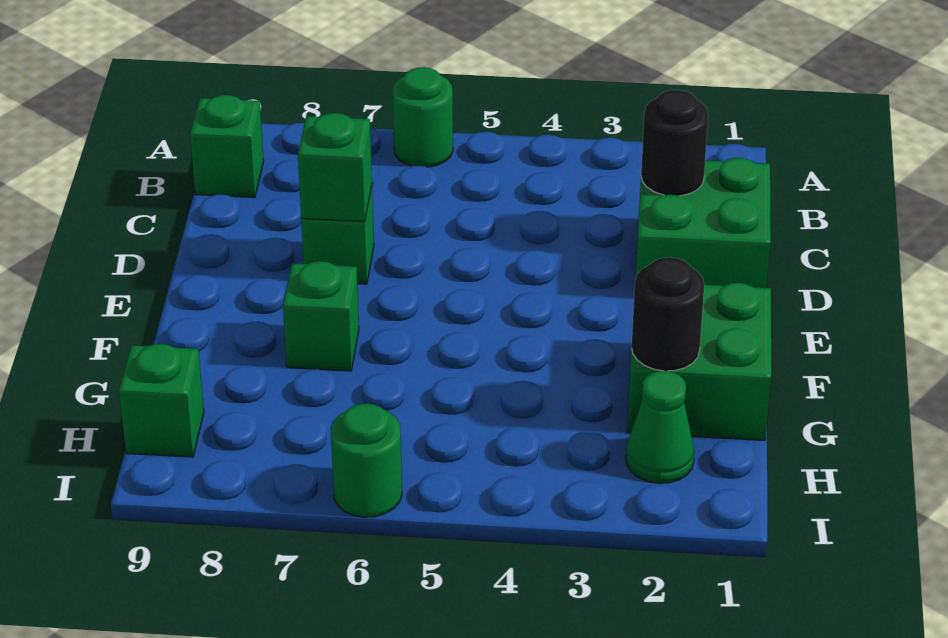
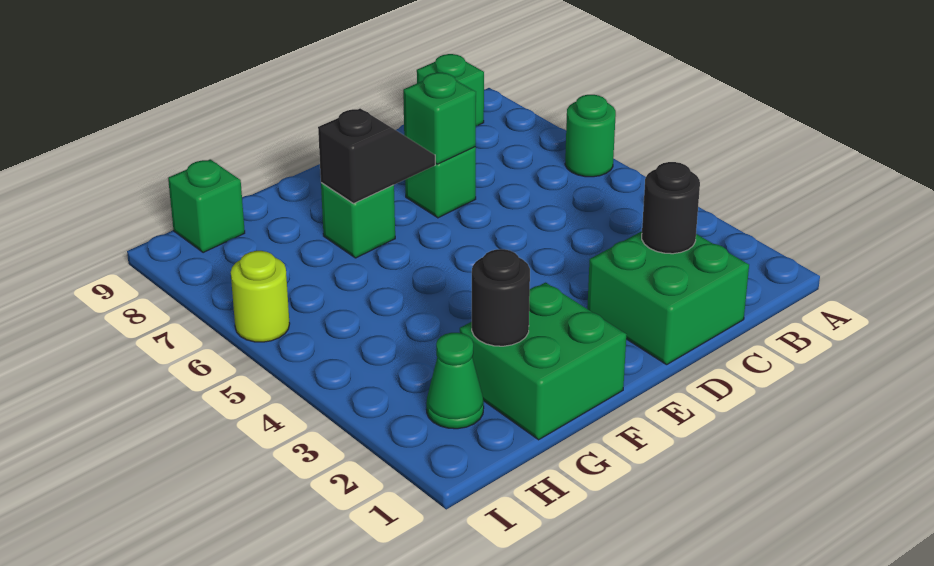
none -> black 1x2 slope [318,108,435,204]
green 1x1 round brick [331,403,402,517] -> lime 1x1 round brick [231,251,290,342]

